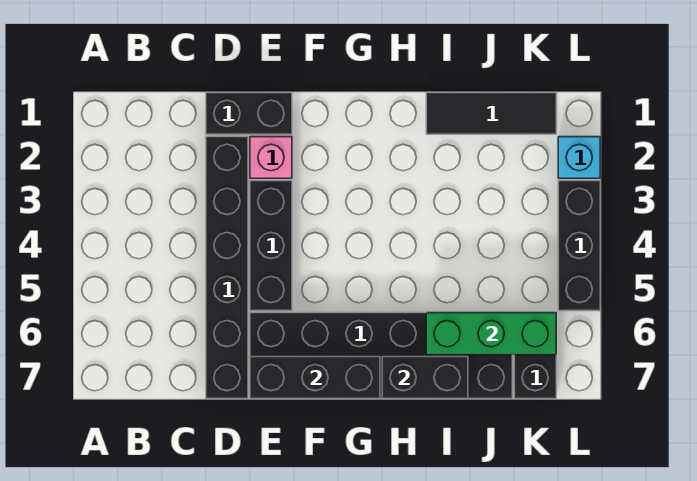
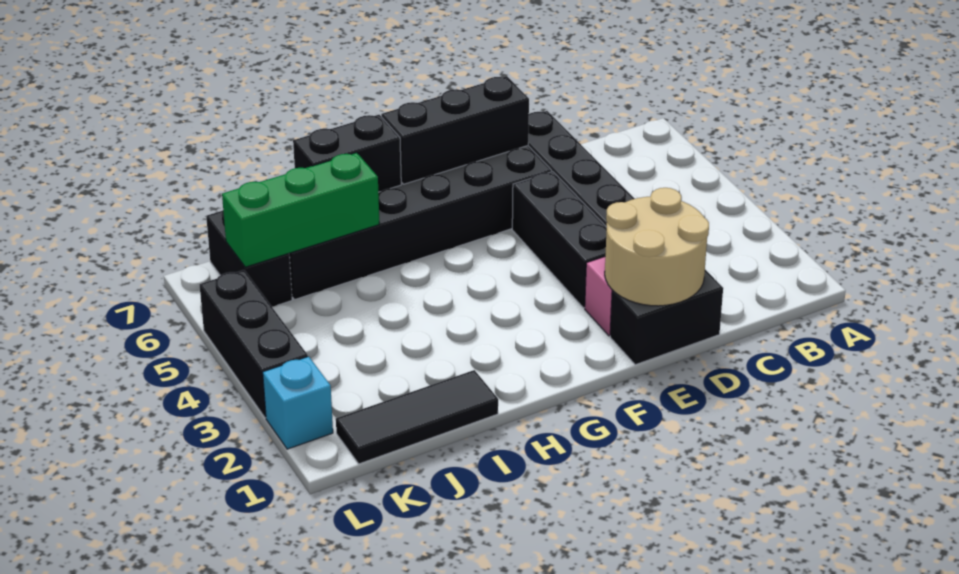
none -> tan 2x2 round brick [605,188,709,306]

